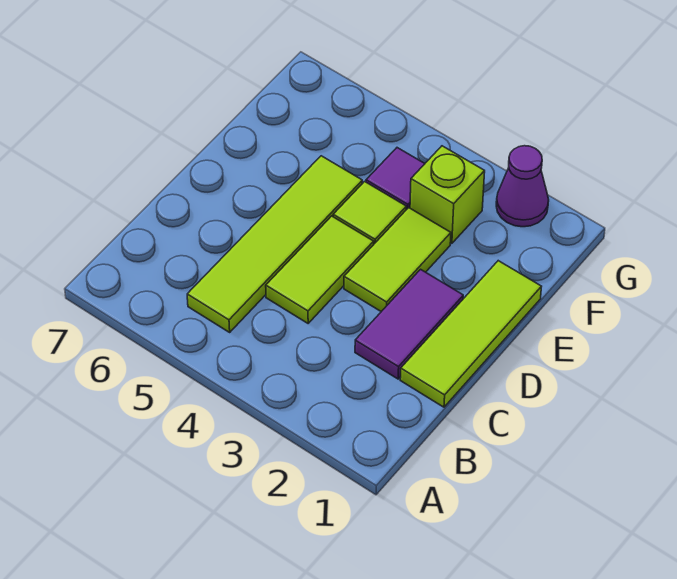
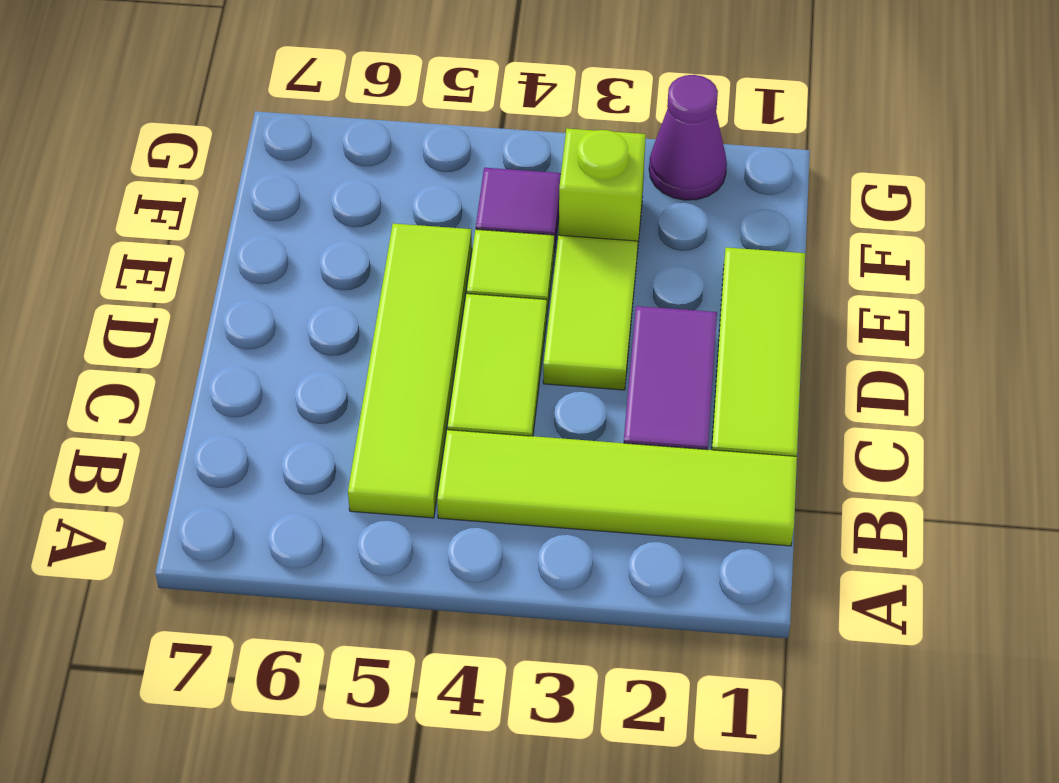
none -> lime 1x4 tile [437,430,797,546]

